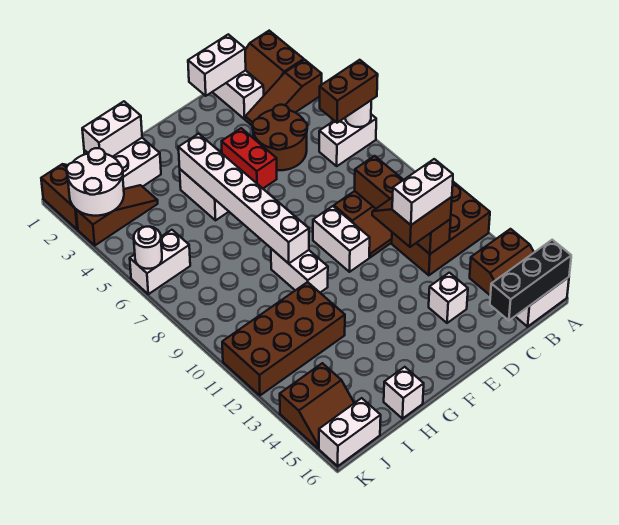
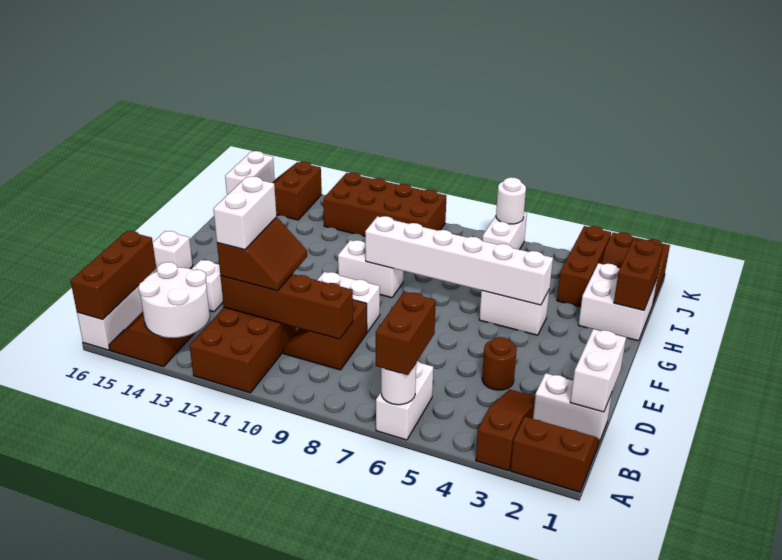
black 1x3 brick [490,240,571,320] -> brown 1x3 brick [71,231,156,319]
brown 2x2 round brick [252,105,307,170] -> brown 1x1 round brick [482,337,517,390]
red 1x2 brick [222,128,277,188] -> none
white 1x2 brick [82,101,142,157] -> brown 1x2 brick [614,239,663,310]
brown 2x4 brick [222,282,345,395] -> brown 2x4 brick turned to [323,173,446,236]
white 1x1 brick [384,367,424,419] -> white 1x1 brick moved to [153,231,193,273]
brown 1x3 slope [76,185,158,245] -> brown 1x3 brick [557,226,611,307]
white 2x2 round brick [67,148,124,216] -> white 2x2 round brick moved to [138,262,210,338]

